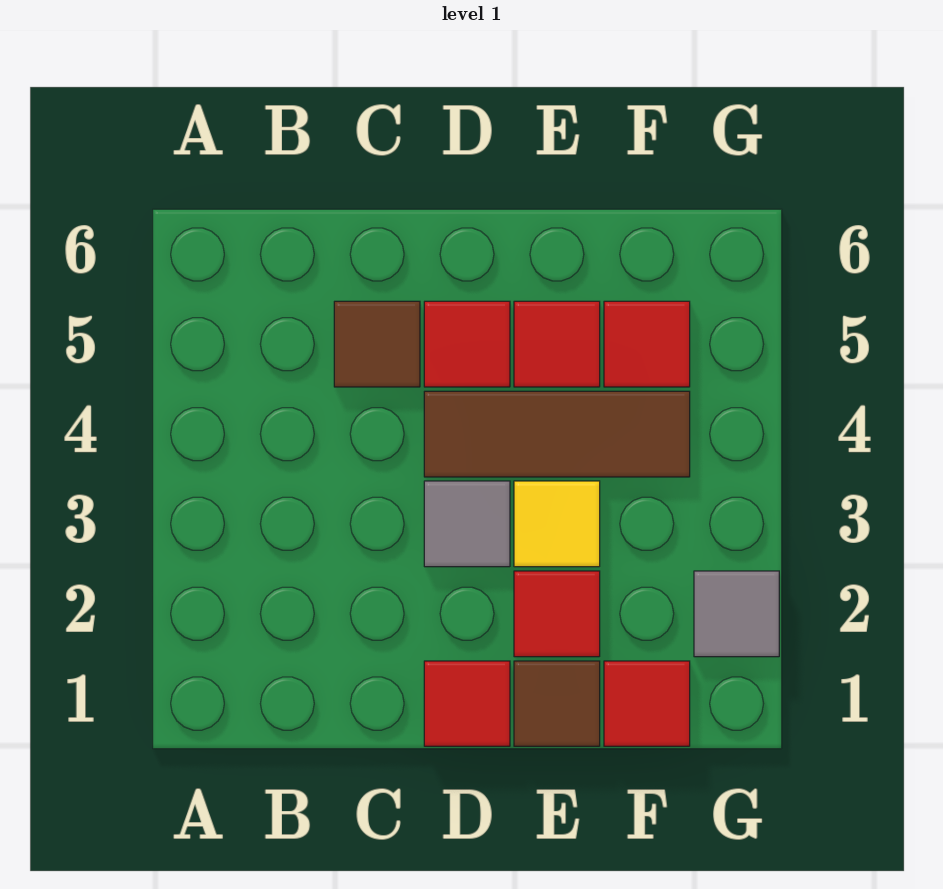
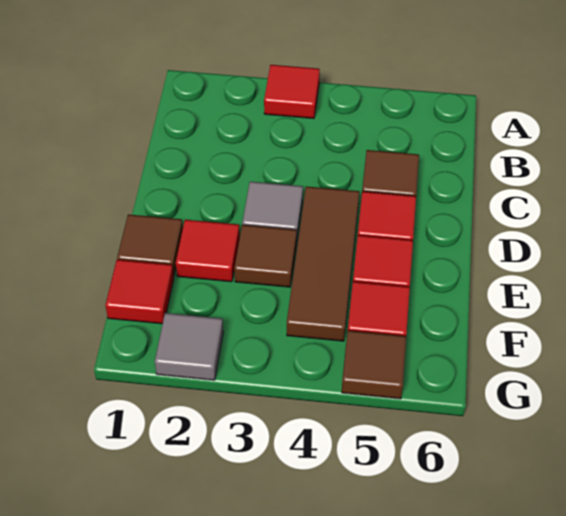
red 1x1 tile [424,661,510,746] -> red 1x1 tile moved to [264,65,320,119]
yellow 1x1 tile [514,481,600,567] -> brown 1x1 tile [234,225,297,287]
none -> brown 1x1 tile [342,331,406,399]

